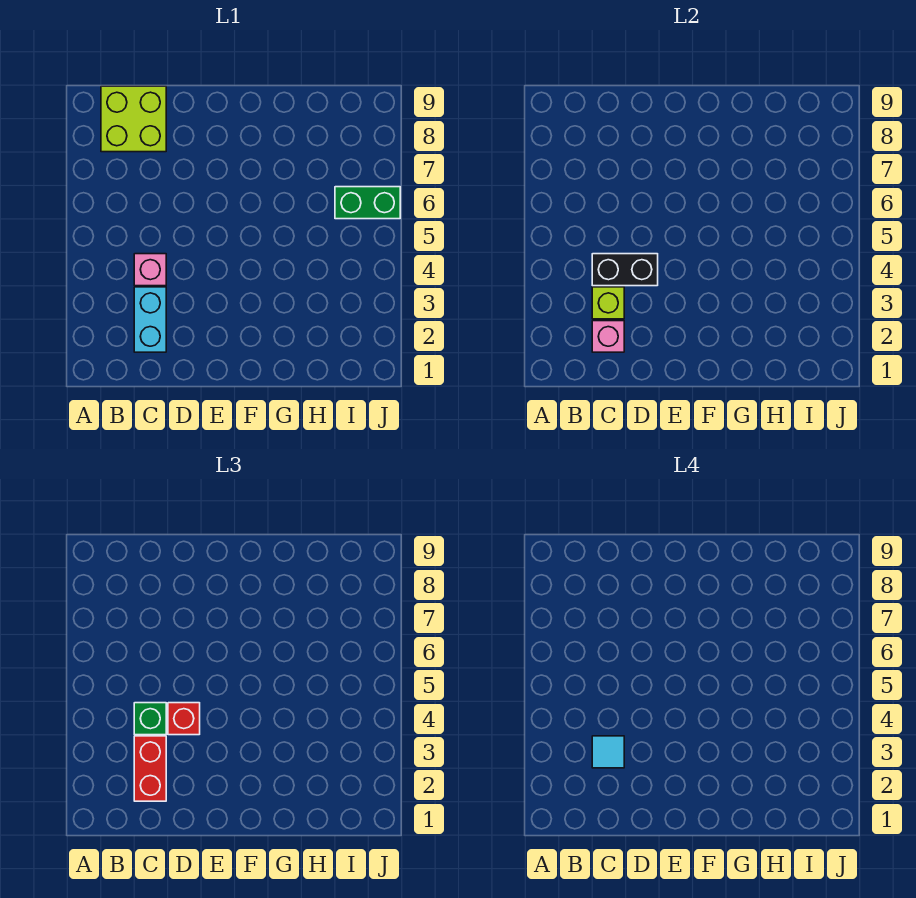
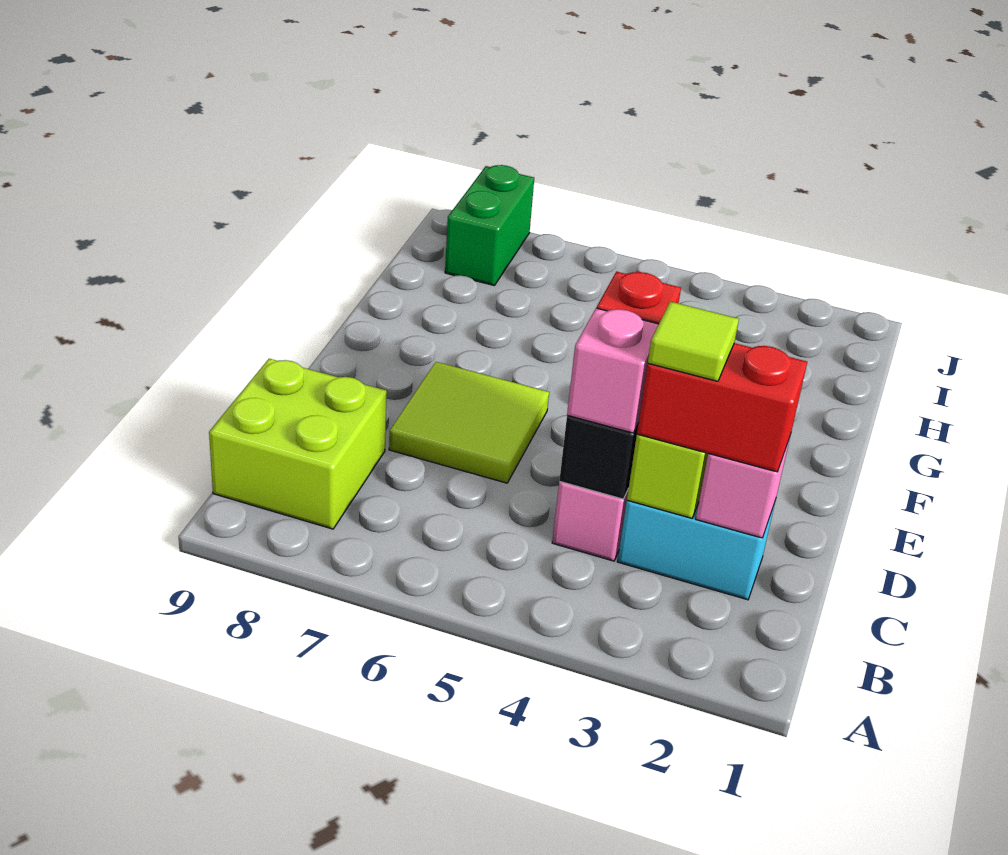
cyan 1x1 tile [592,736,624,768] -> lime 1x1 tile [648,302,739,381]
green 1x1 brick [134,703,166,735] -> pink 1x1 brick [567,308,659,433]
none -> lime 2x2 tile [389,362,549,483]
green 1x2 brick [335,187,400,219] -> green 1x2 brick moved to [445,165,534,286]

